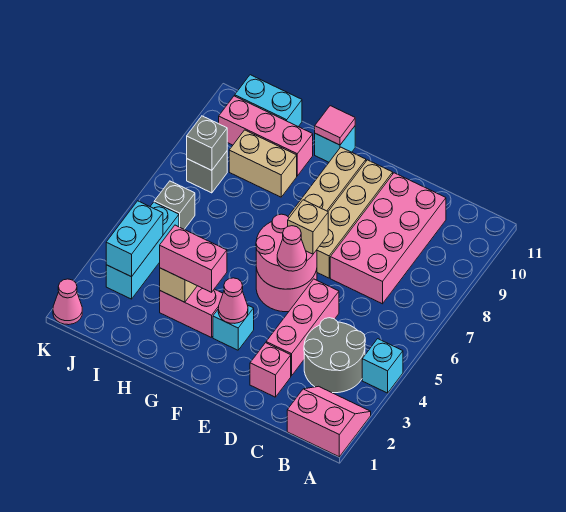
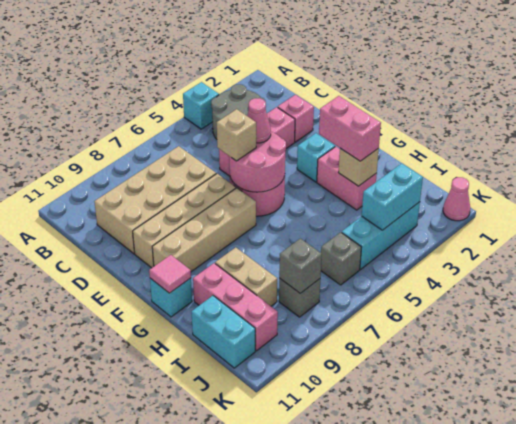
pink 2x2 slope [287,386,371,457] -> none
pink 2x4 brick [330,173,446,304] -> tan 2x4 brick [94,146,216,254]
pink 1x1 cone [218,278,248,323] -> none

